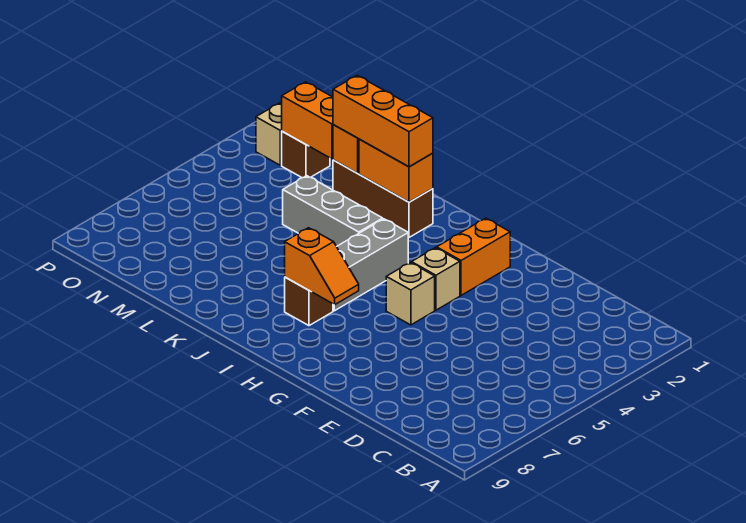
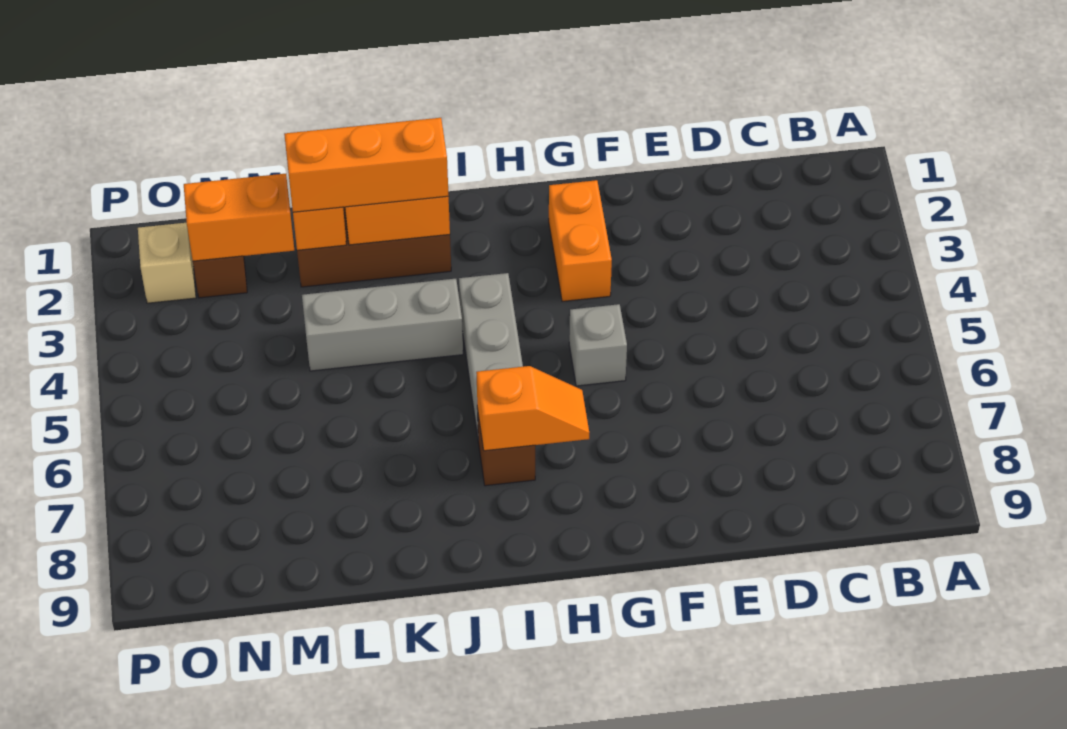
tan 1x1 brick [411,248,460,310] -> none
tan 1x1 brick [386,262,435,325] -> grey 1x1 brick [569,304,627,386]

